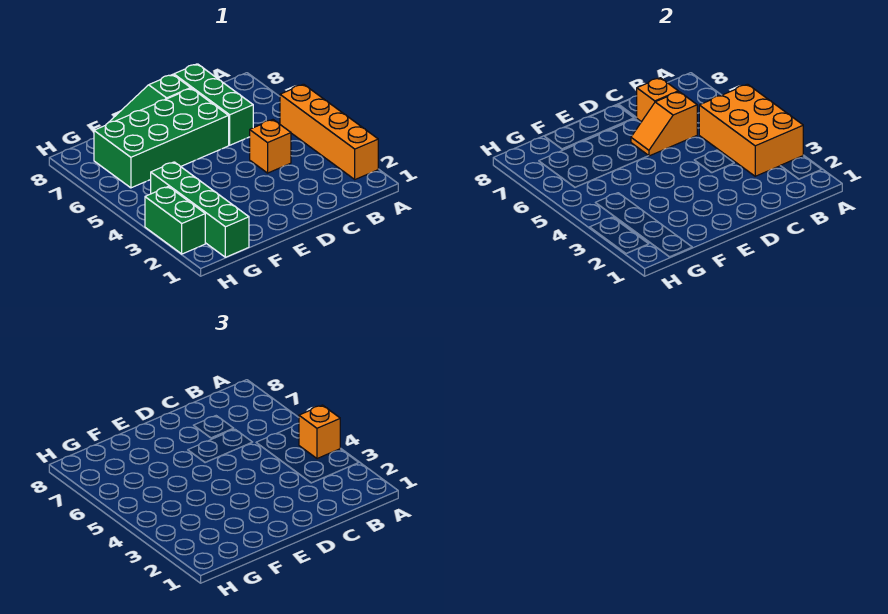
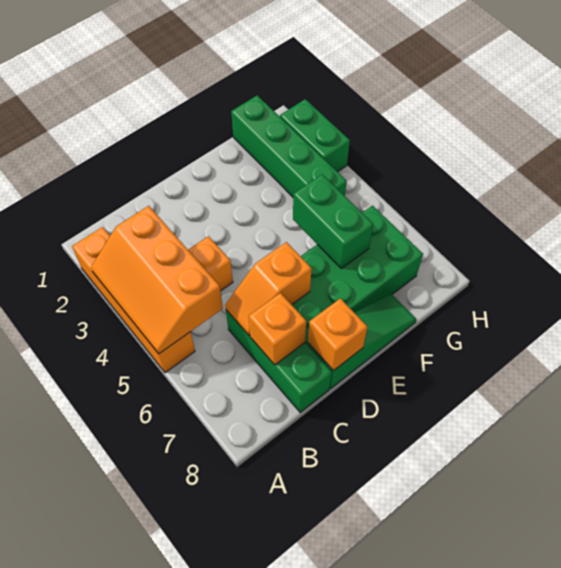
orange 2x3 brick [699,84,803,176] -> orange 2x3 slope [91,206,223,354]
orange 1x1 brick [299,405,340,459] -> orange 1x1 brick moved to [308,298,368,371]
orange 1x2 slope [631,92,697,156] -> orange 1x2 slope turned to [225,242,312,336]
none -> green 1x2 brick [293,175,373,268]

